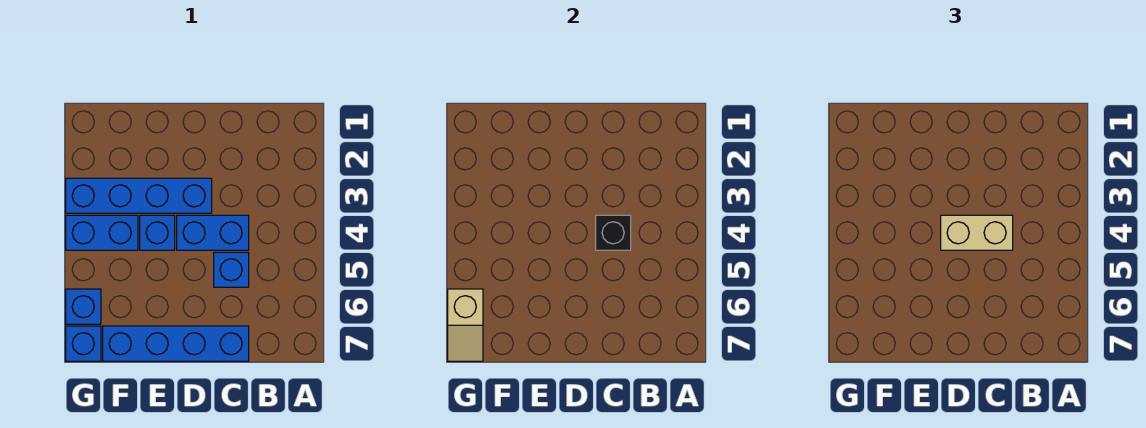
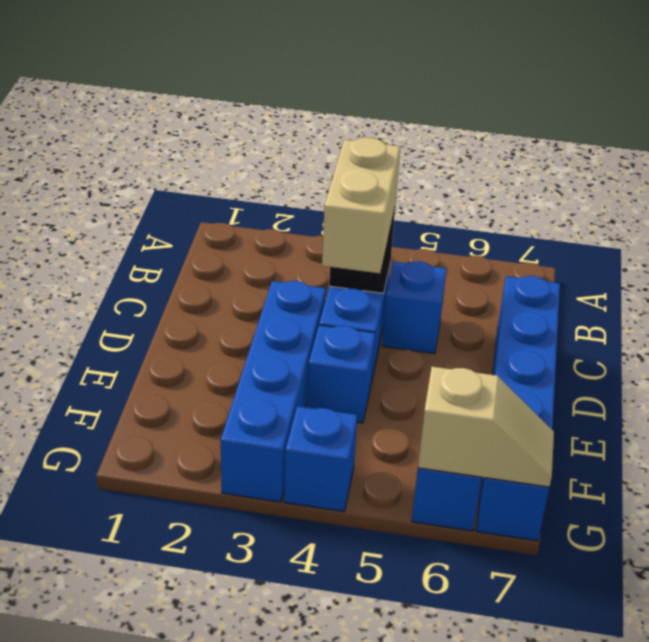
blue 1x2 brick [66,215,138,250] -> blue 1x1 brick [284,406,357,512]

